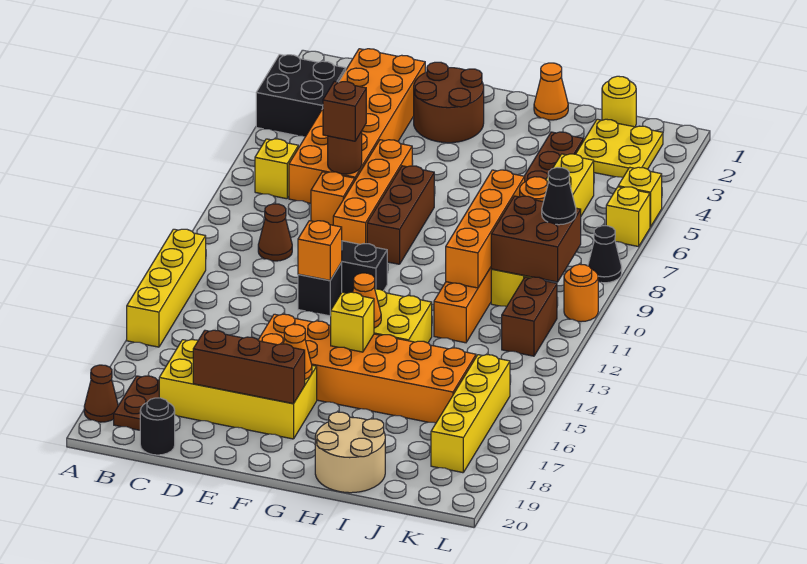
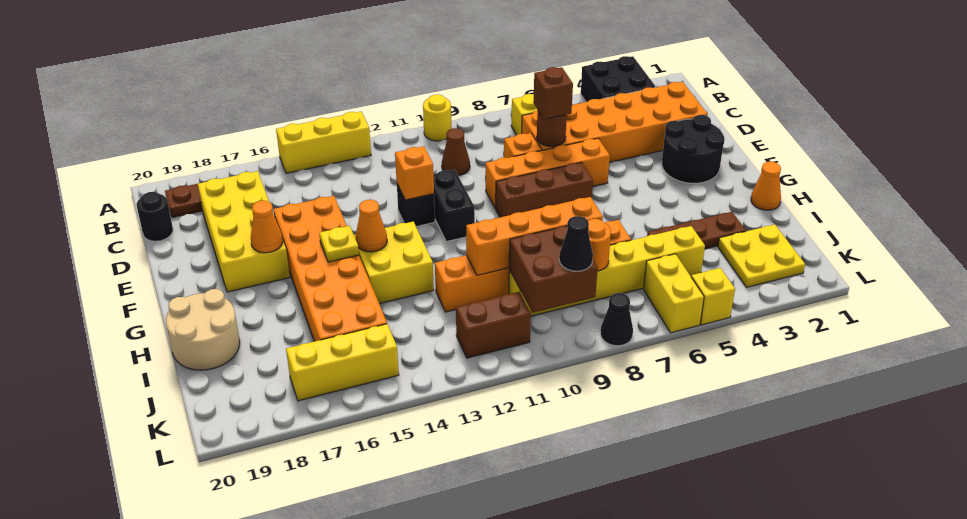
yellow 1x4 brick [127,229,206,347] -> yellow 1x3 brick [276,111,371,173]
brown 1x1 cone [84,365,118,422] -> none
brown 1x3 brick [193,330,305,404] -> none
brown 2x2 round brick [414,62,484,143] -> black 2x2 round brick [662,115,725,183]
yellow 1x1 brick [330,292,374,352] -> yellow 1x1 plate [319,226,359,262]
yellow 1x1 round brick [602,76,636,127] -> yellow 1x1 round brick moved to [423,95,451,141]
yellow 1x4 brick [431,355,510,473] -> yellow 1x3 brick [286,324,399,401]
yellow 1x1 brick [606,187,650,247] -> yellow 1x2 brick [644,254,704,333]
orange 1x1 round brick [564,264,598,322] -> none

